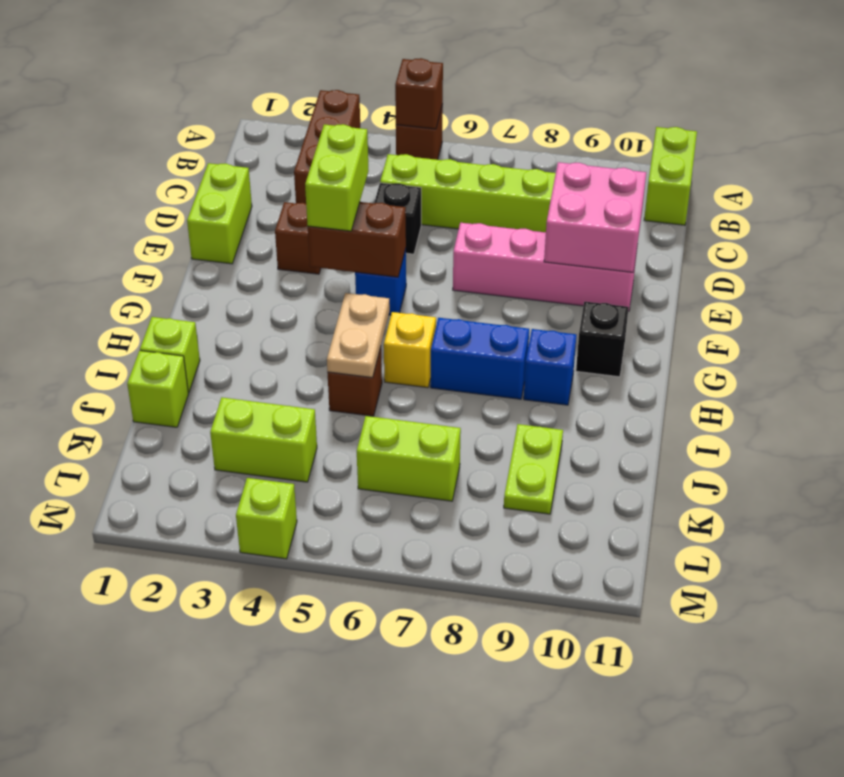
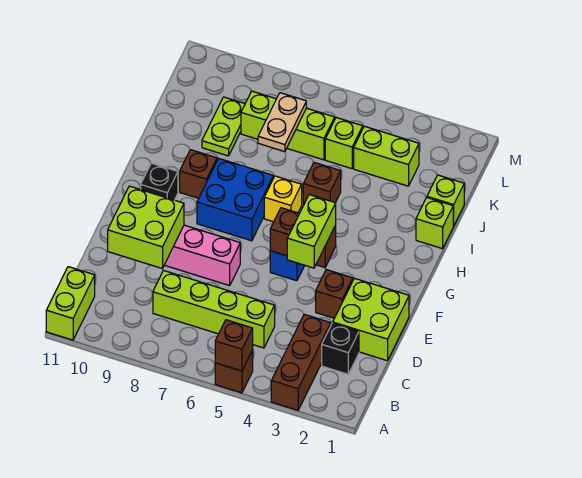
lime 1x2 brick [187,163,252,264] -> lime 2x2 brick [333,278,409,361]
black 1x1 brick [374,183,421,254] -> black 1x1 brick moved to [322,323,359,374]
pink 2x2 brick [544,162,646,272] -> lime 2x2 brick [108,186,184,268]
tan 1x2 plate [327,293,390,378] -> tan 1x2 plate moved to [258,93,306,152]
blue 1x2 brick [431,318,529,399] -> blue 2x2 brick [197,158,273,241]
blue 1x1 brick [524,329,576,405] -> brown 1x1 brick [180,150,217,198]
lime 1x2 brick [357,416,461,501] -> lime 1x3 brick [241,91,335,160]
lime 1x1 brick [236,478,297,559] -> lime 1x1 brick moved to [325,118,363,169]

